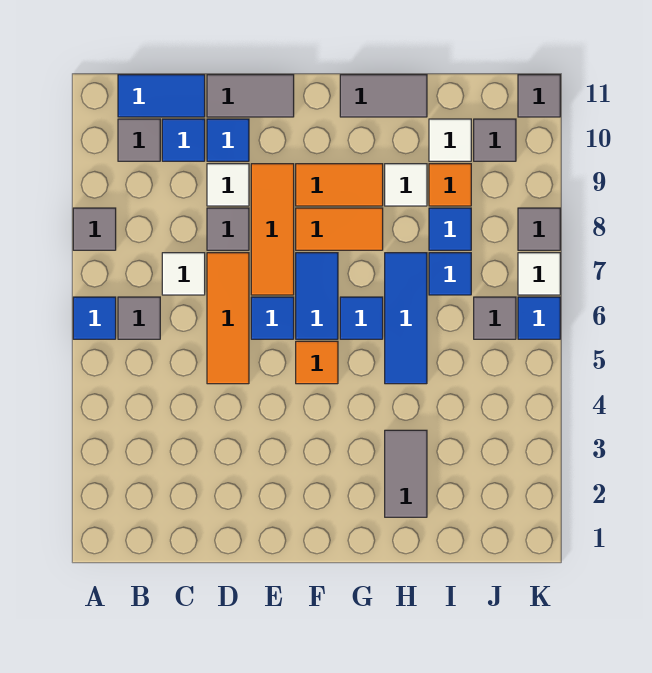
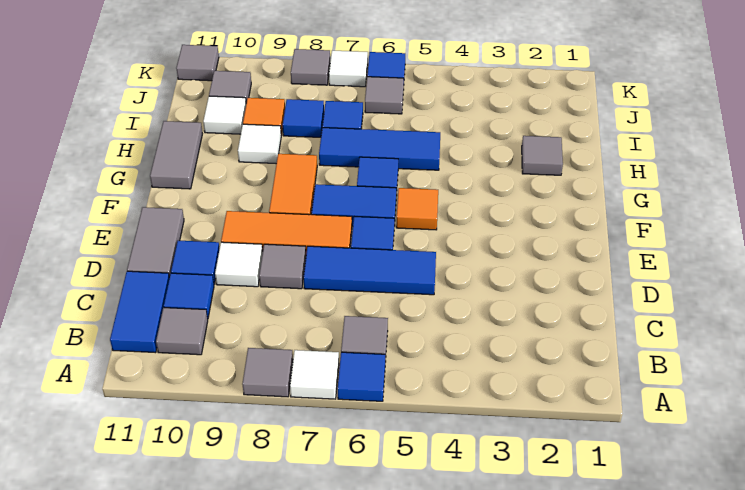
white 1x1 tile [162,253,205,295] -> white 1x1 tile moved to [290,350,339,399]
orange 1x3 tile [207,253,249,384] -> blue 1x3 tile [303,246,436,295]
orange 1x2 tile [296,164,383,206] -> none
grey 1x2 tile [385,430,427,517] -> grey 1x1 tile [522,136,563,175]

